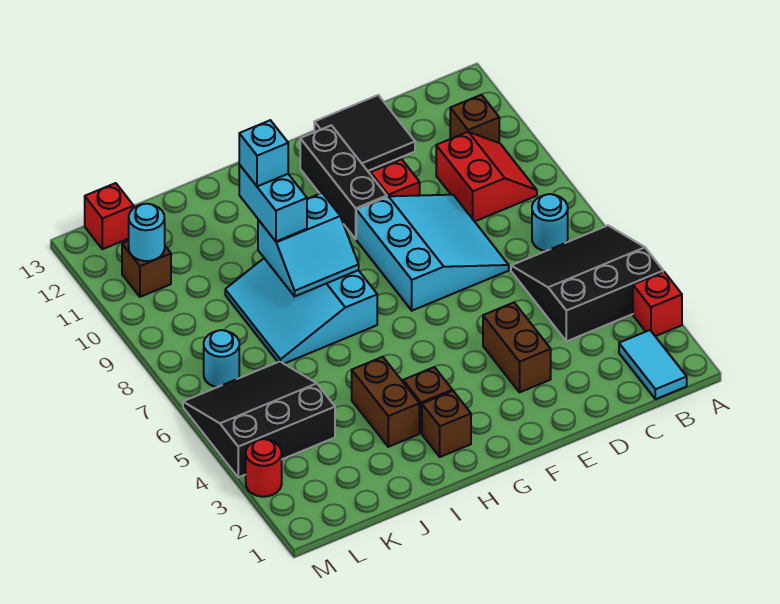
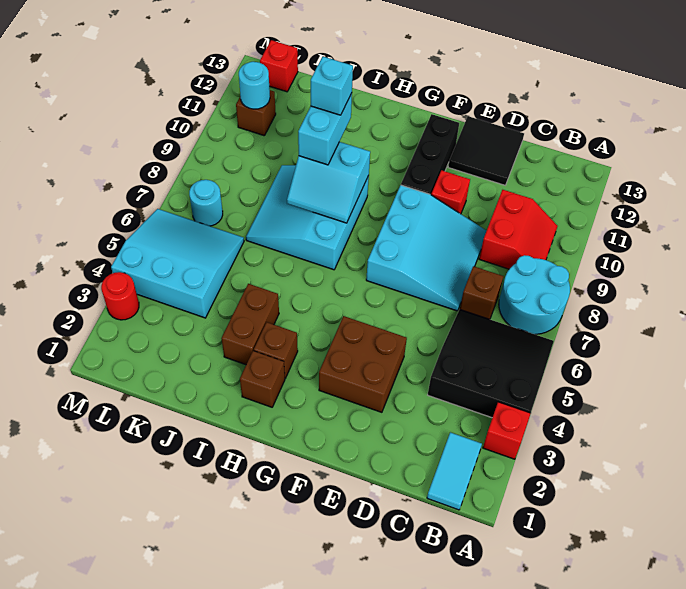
cyan 1x1 round brick [532,194,568,251] -> cyan 2x2 round brick [499,255,570,334]
brown 1x1 brick [450,95,499,143] -> brown 1x1 brick moved to [460,266,504,319]
brown 1x2 brick [483,303,551,392] -> brown 2x2 brick [319,316,407,412]
black 3x3 slope [183,361,335,477] -> cyan 3x3 slope [111,209,244,318]

